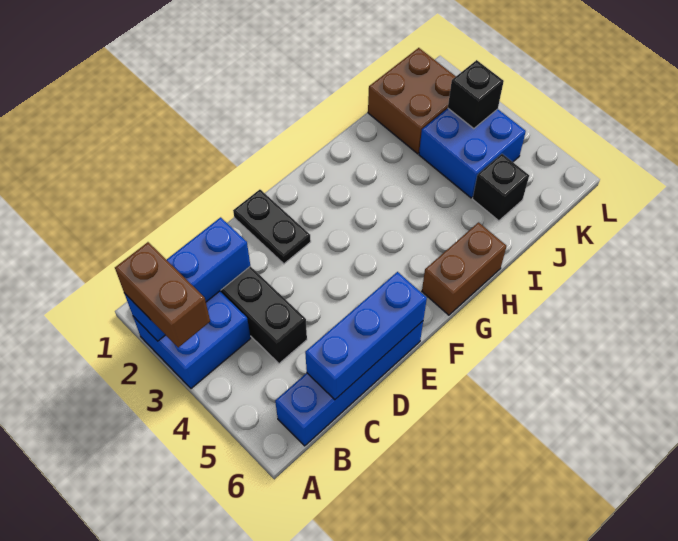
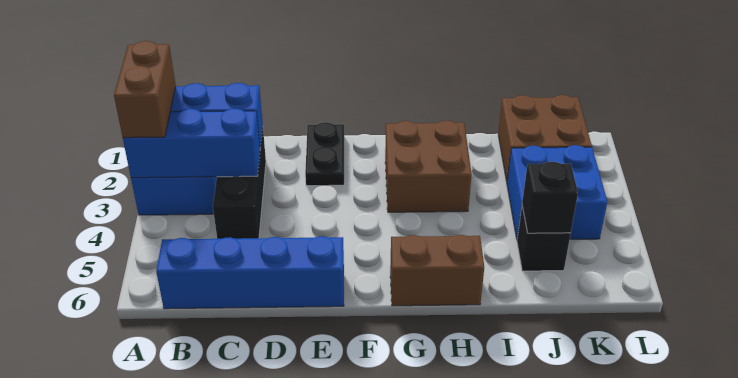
blue 1x3 brick [305,272,427,400] -> blue 1x3 brick moved to [123,109,260,178]
none -> brown 2x2 brick [385,121,472,212]
black 1x1 brick [448,60,504,129] -> black 1x1 brick moved to [522,162,578,233]

